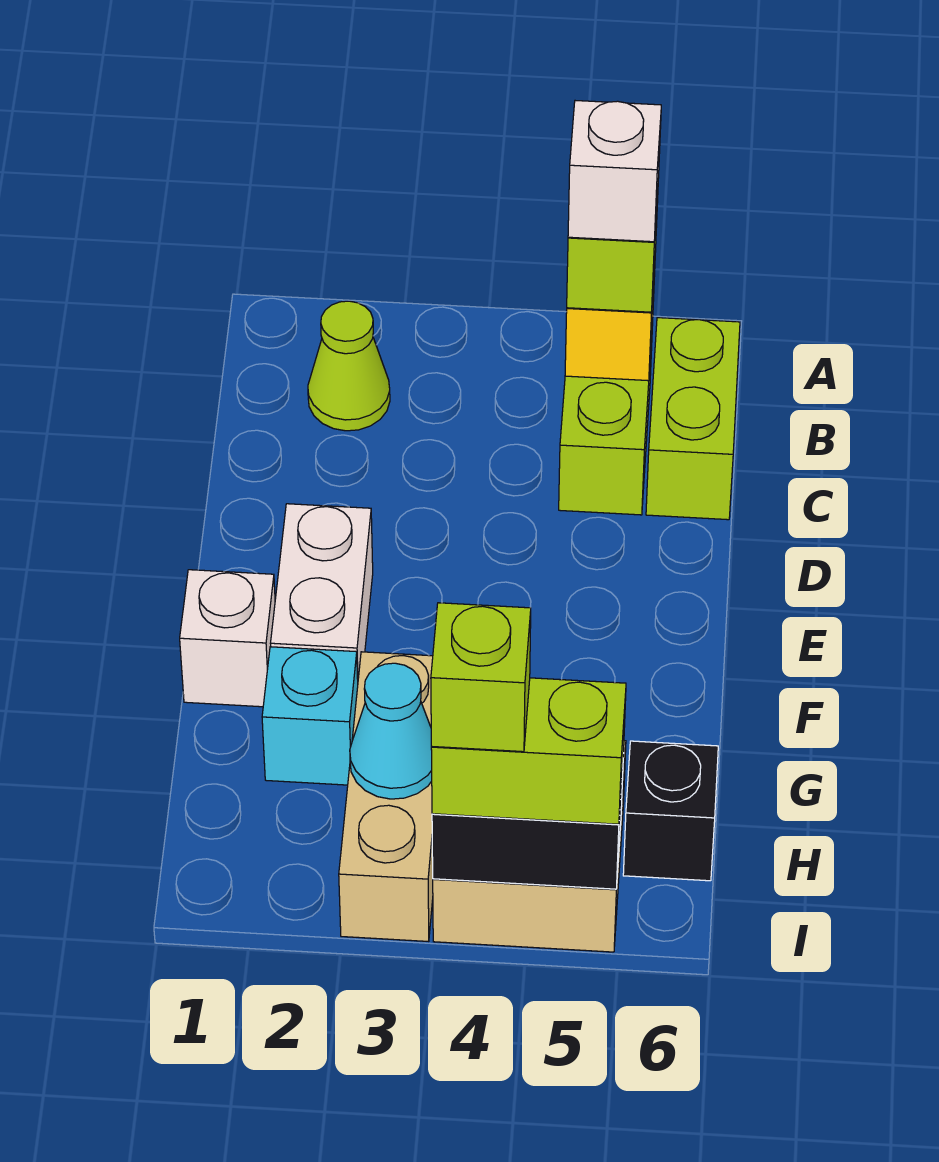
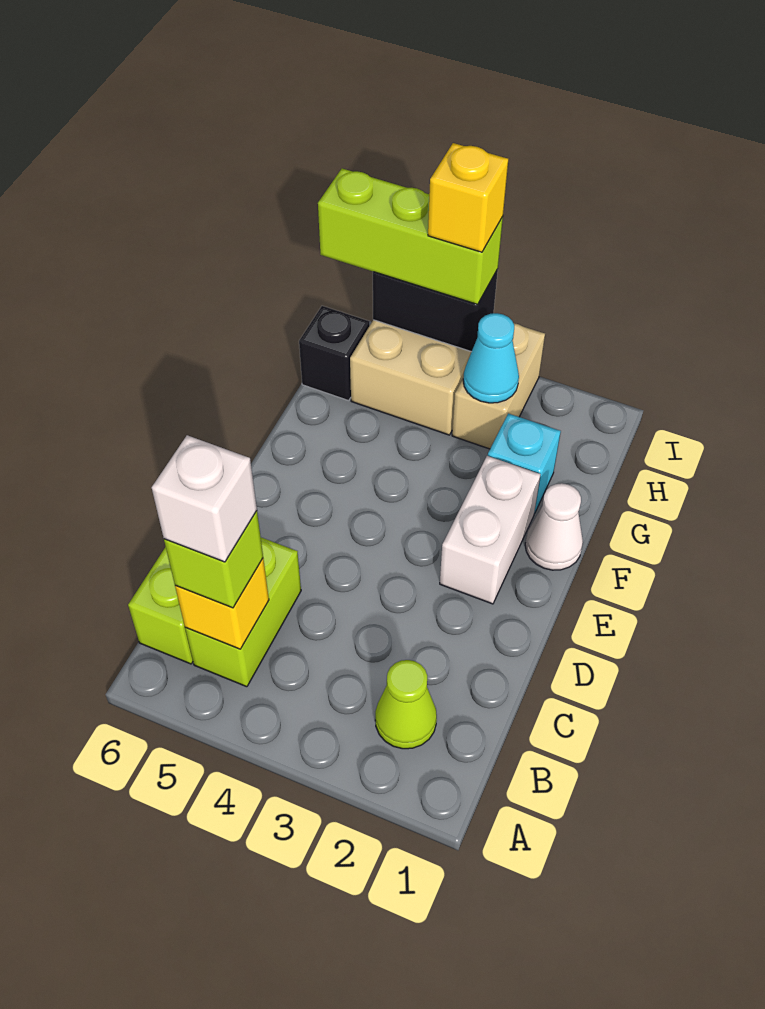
white 1x1 brick [180,570,275,707] -> white 1x1 cone [525,483,583,570]
tan 1x3 brick [339,652,433,942] -> tan 1x2 brick [452,323,545,449]
lime 1x2 brick [431,678,626,824] -> lime 1x3 brick [318,168,503,304]
lime 1x1 brick [431,603,531,752] -> yellow 1x1 brick [428,143,508,252]

